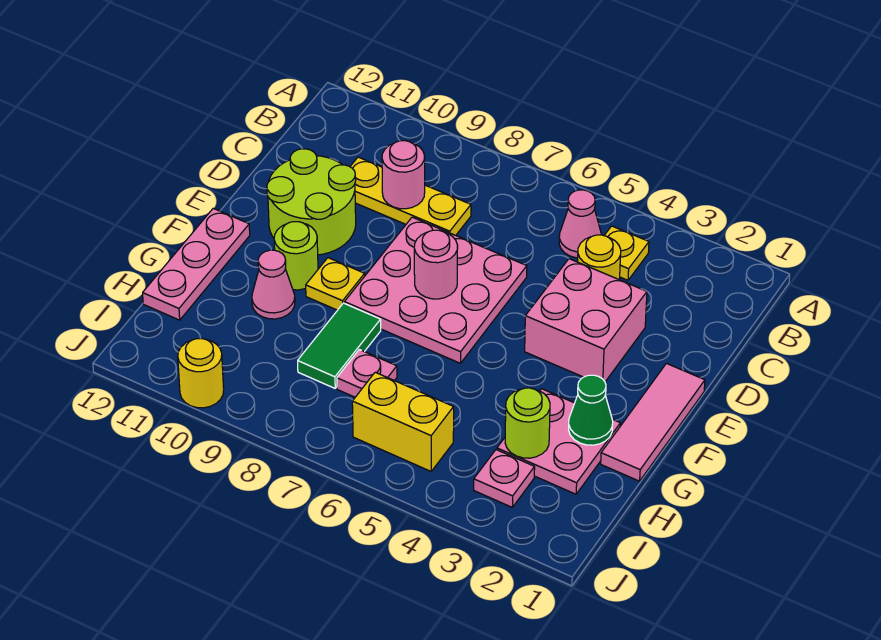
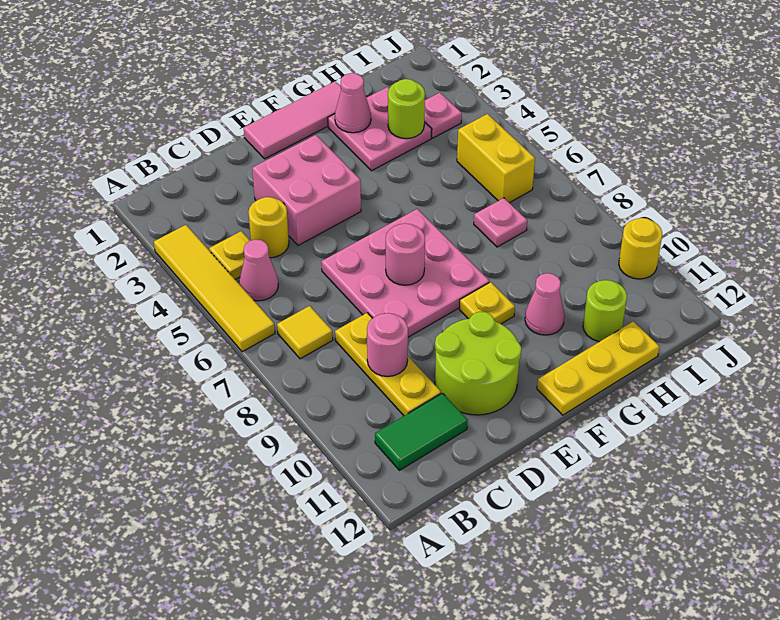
none -> yellow 1x4 tile [154,225,275,352]
none -> yellow 1x1 tile [277,306,333,359]
lime 1x1 round brick [274,222,318,290] -> lime 1x1 round brick moved to [583,280,627,342]
pink 1x3 plate [143,208,250,320] -> yellow 1x3 plate [537,321,659,415]
green 1x1 cone [569,375,613,445] -> pink 1x1 cone [335,73,371,133]
green 1x2 tile [298,303,381,388] -> green 1x2 tile moved to [375,393,468,470]

